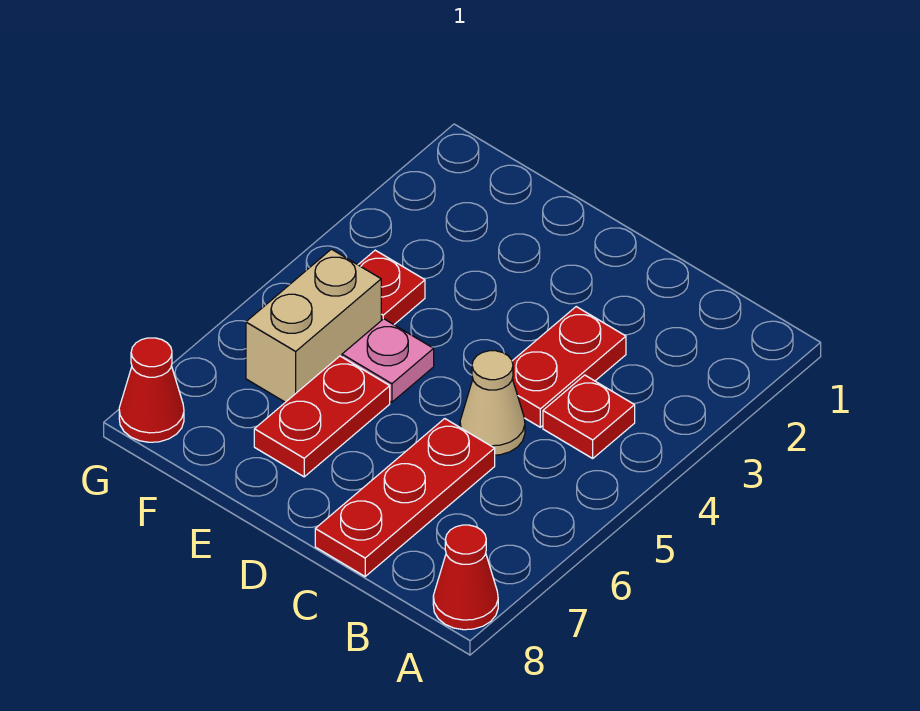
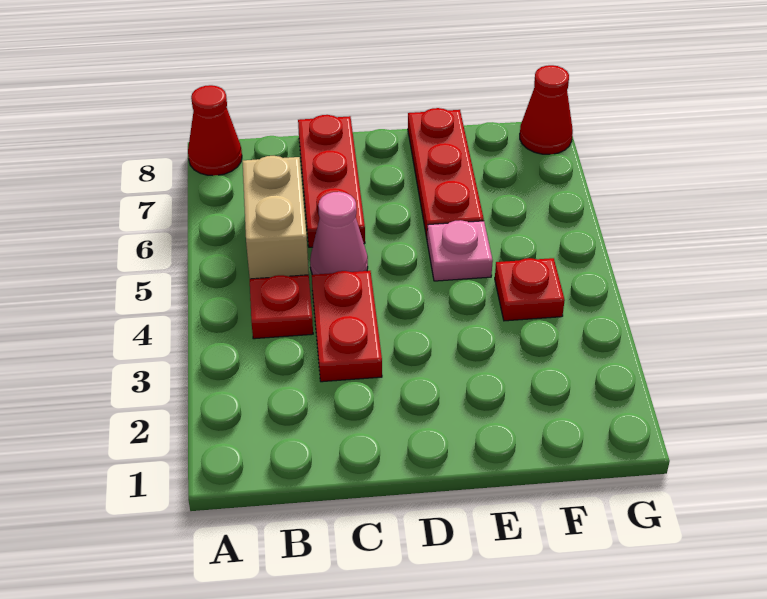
tan 1x1 cone [460,351,525,455] -> pink 1x1 cone [310,192,368,275]
red 1x2 plate [254,356,390,477] -> red 1x3 plate [408,108,484,238]
tan 1x2 brick [246,249,381,402] -> tan 1x2 brick moved to [243,156,309,279]

